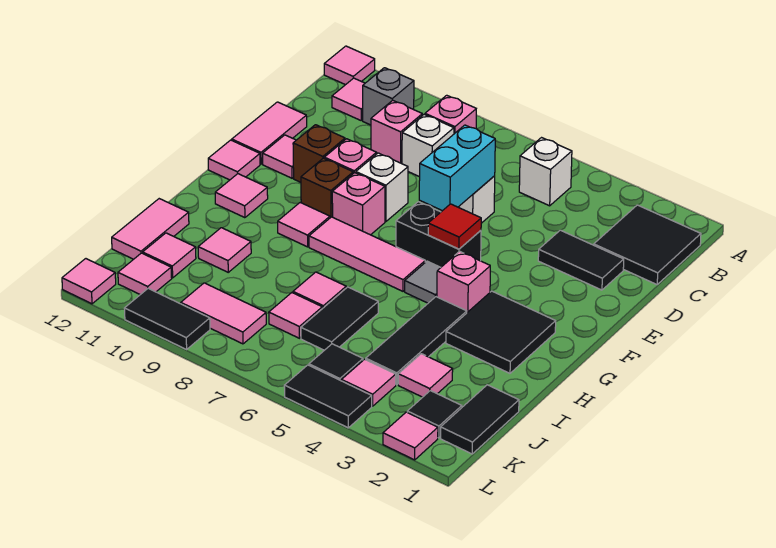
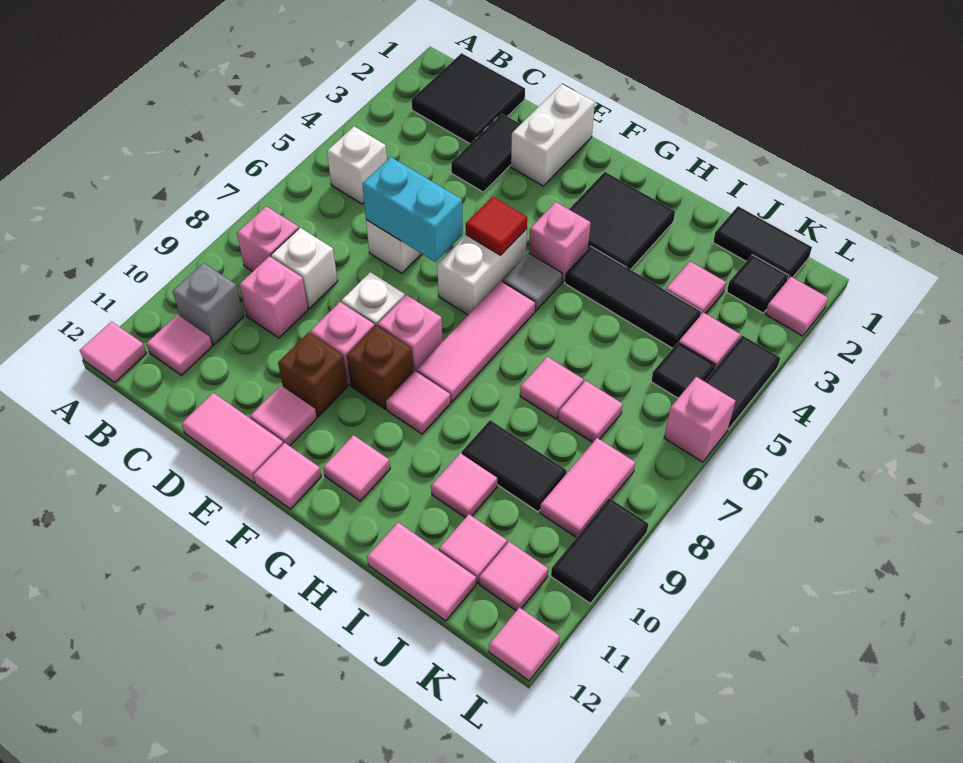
none -> white 1x2 brick [511,84,595,186]
black 1x2 brick [396,202,481,267] -> white 1x2 brick [437,229,527,315]
black 1x2 tile [301,287,378,350] -> black 1x2 tile moved to [462,420,567,512]
none -> pink 1x1 brick [664,377,735,462]

